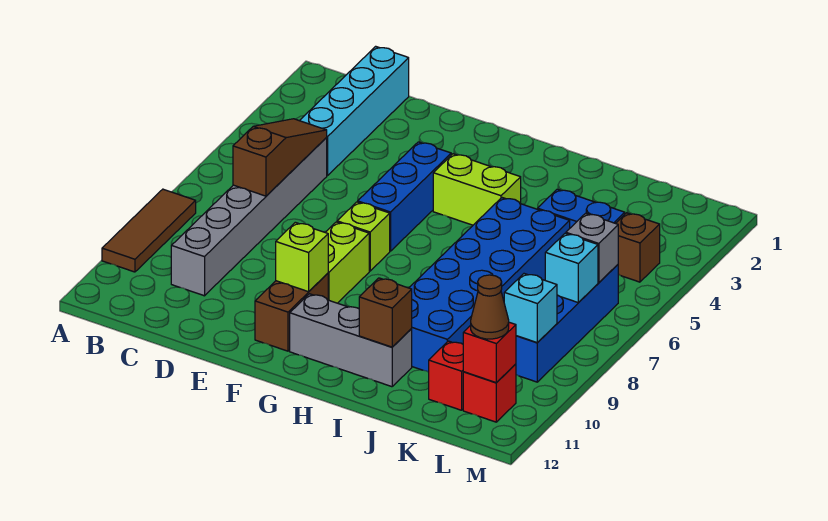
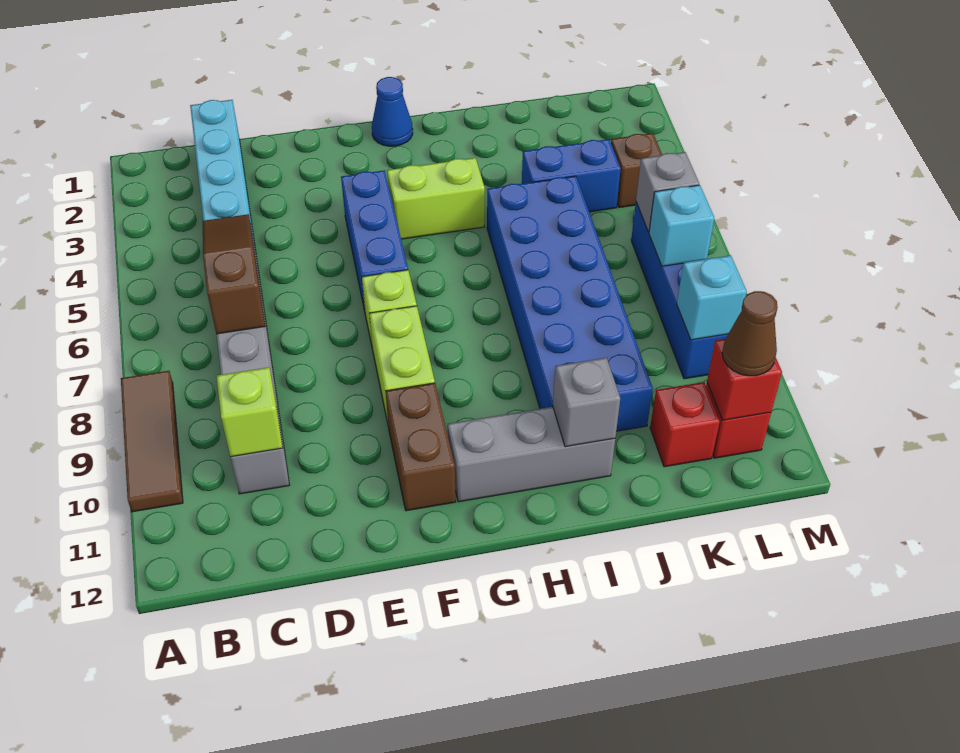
lime 1x1 brick [276,222,328,292] -> lime 1x1 brick moved to [217,367,283,457]
none -> blue 1x1 cone [372,77,413,146]
brown 1x1 brick [359,278,412,347] -> grey 1x1 brick [553,358,620,447]

